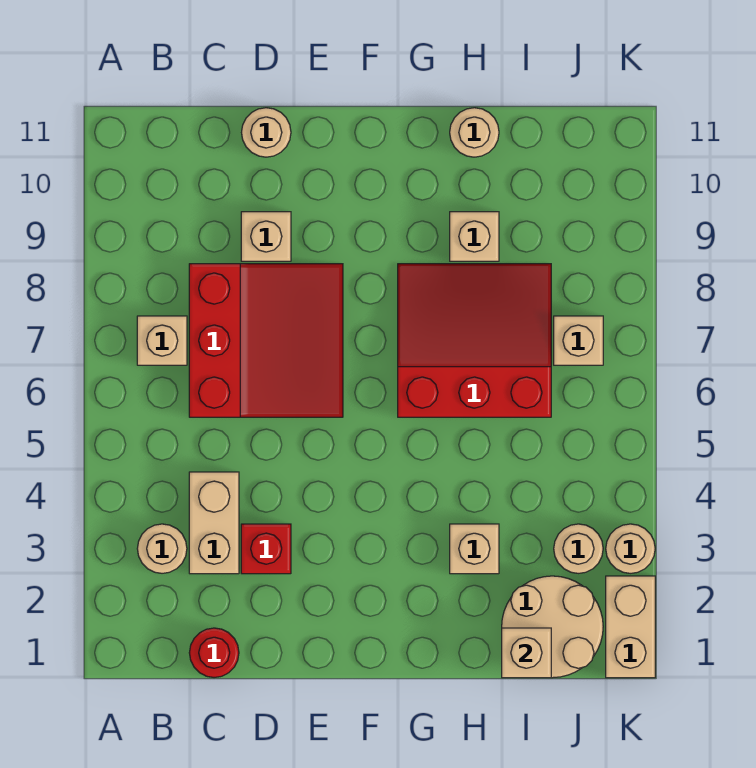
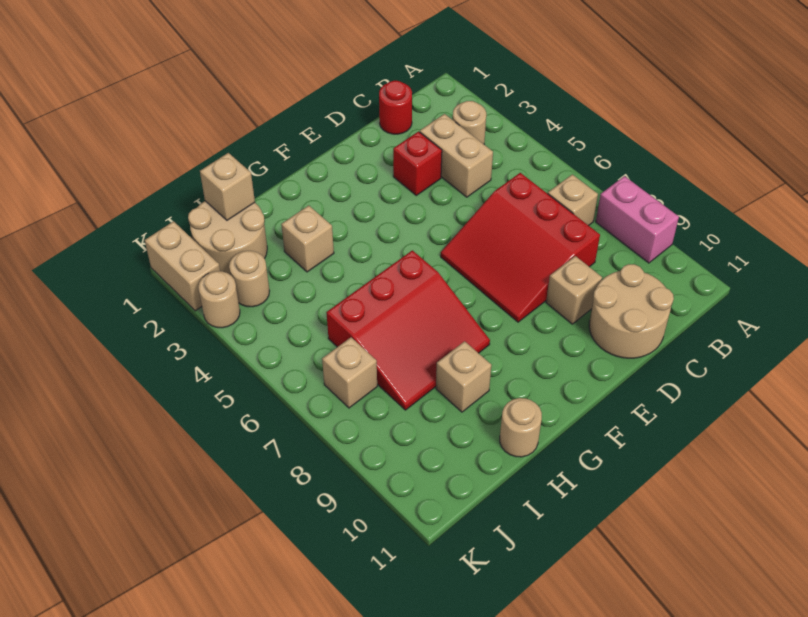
none -> pink 1x2 brick [596,176,679,263]
tan 1x1 round brick [242,108,291,157] -> tan 2x2 round brick [589,264,674,358]

